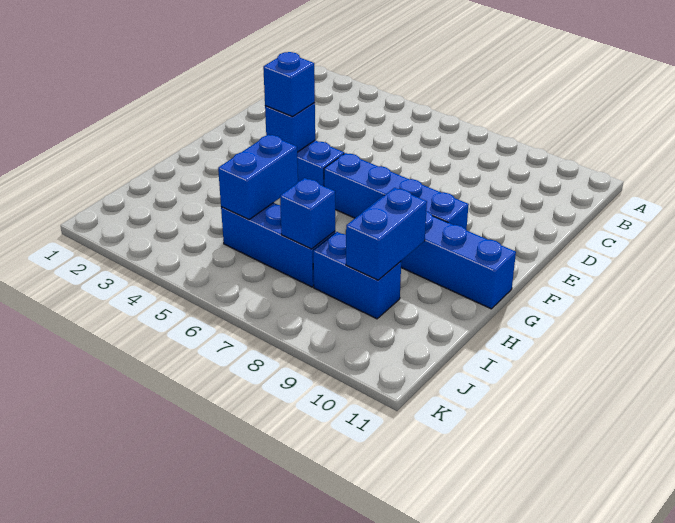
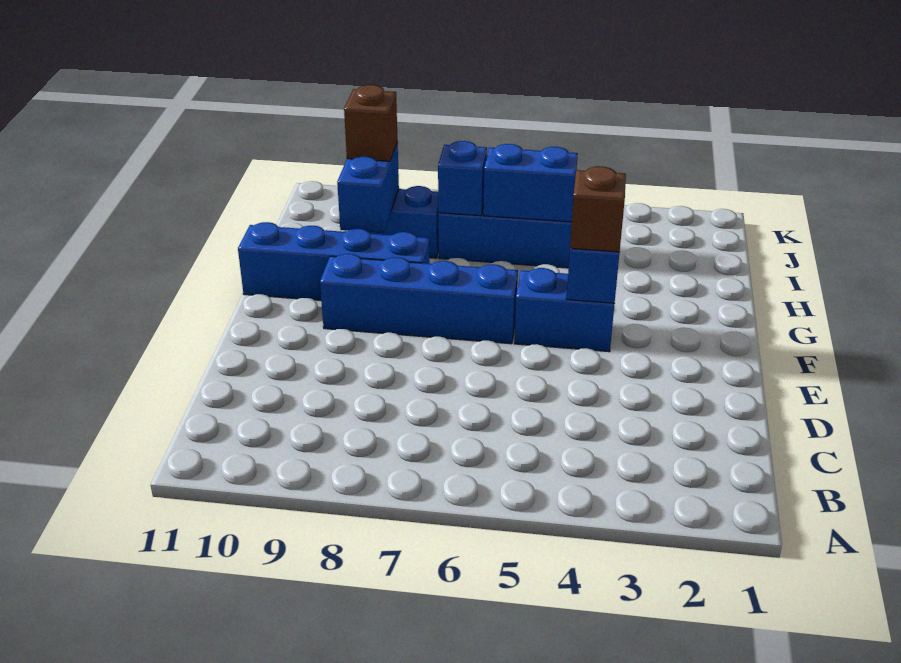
blue 1x1 brick [263,52,315,117] -> brown 1x1 brick [570,166,626,252]
blue 1x2 brick [218,135,298,220] -> blue 1x2 brick turned to [483,144,578,222]
none -> brown 1x1 brick [344,85,398,161]

